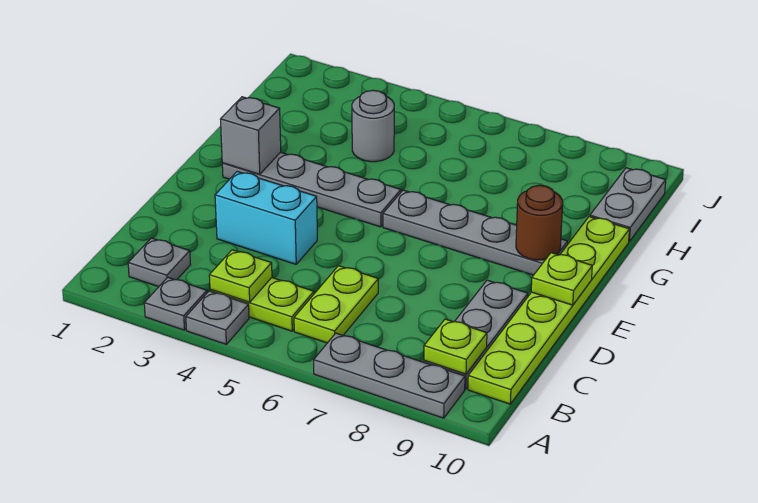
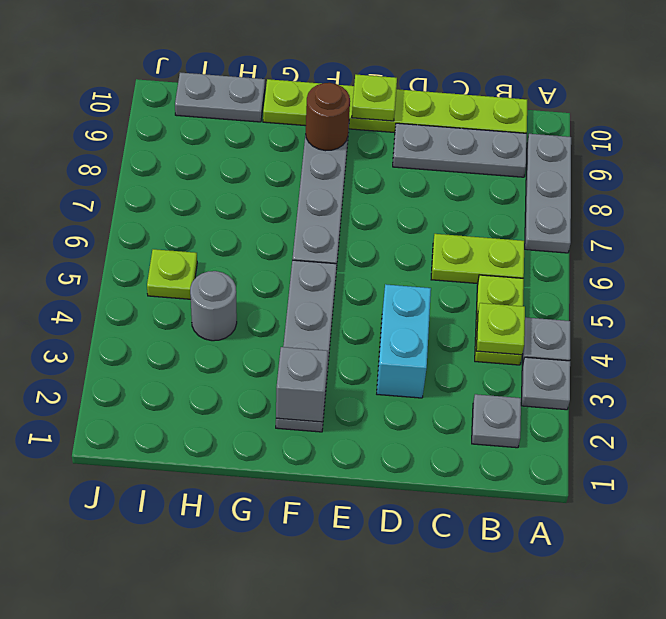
lime 1x1 plate [424,319,487,374] -> lime 1x1 plate moved to [147,249,197,299]

